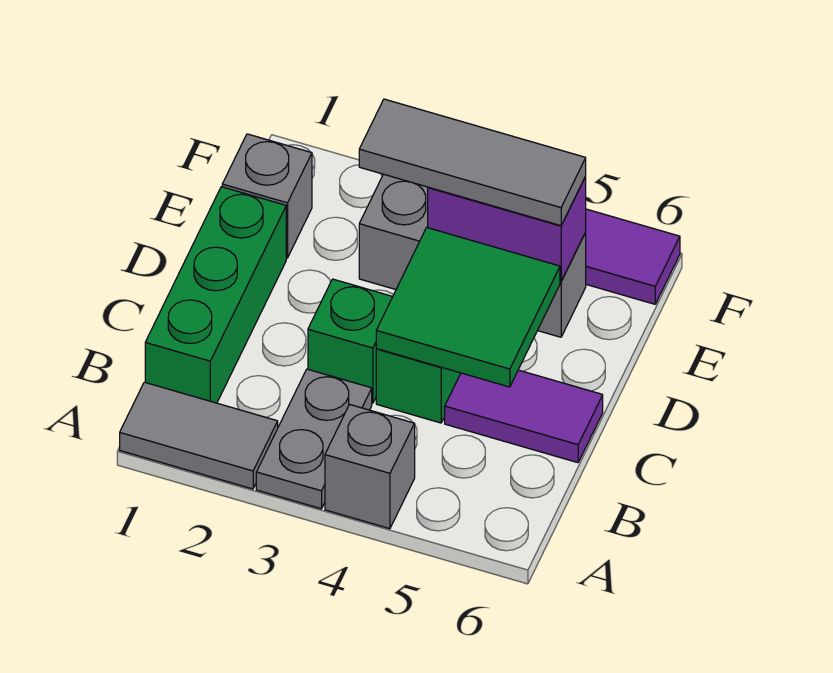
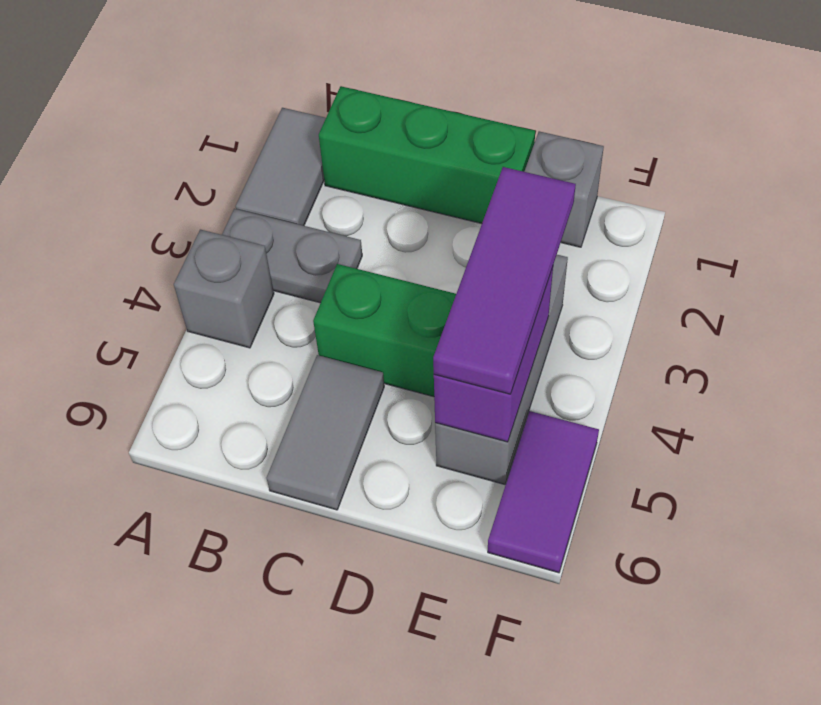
green 1x1 brick [308,279,393,403] -> none
green 2x2 tile [376,228,560,387] -> none
purple 1x2 tile [445,370,603,463] -> grey 1x2 tile [266,355,384,510]
grey 1x3 tile [359,99,586,226] -> purple 1x3 tile [433,167,576,394]

